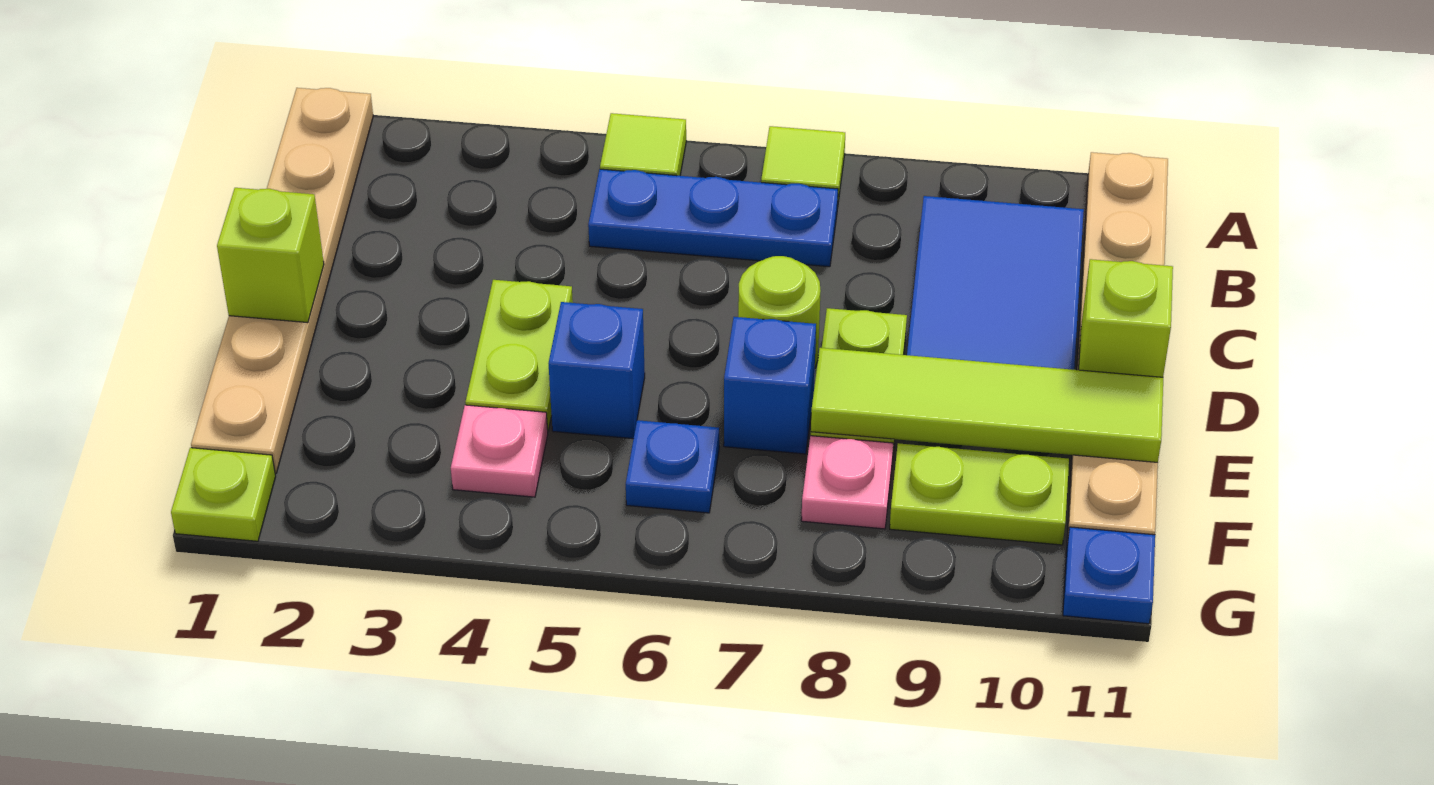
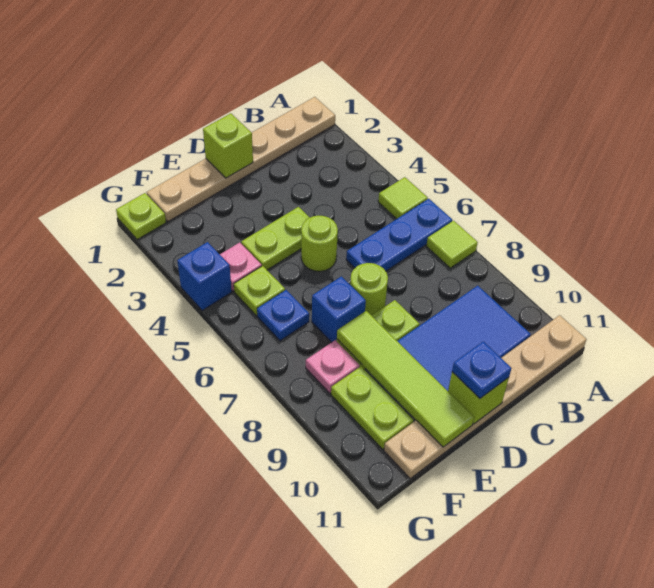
blue 1x3 plate [588,169,838,267] -> blue 1x3 plate turned to [346,199,452,271]
none -> lime 1x1 round brick [301,216,338,271]
blue 1x1 brick [548,302,645,439] -> blue 1x1 brick moved to [177,242,232,311]
none -> lime 1x1 plate [234,266,285,315]
blue 1x1 plate [1063,527,1155,624] -> blue 1x1 plate moved to [452,341,512,398]

